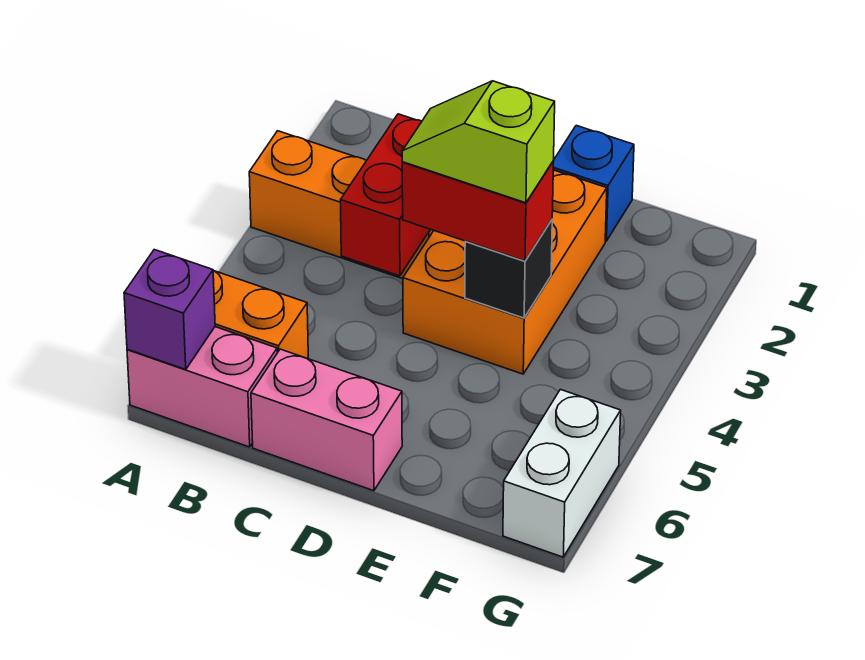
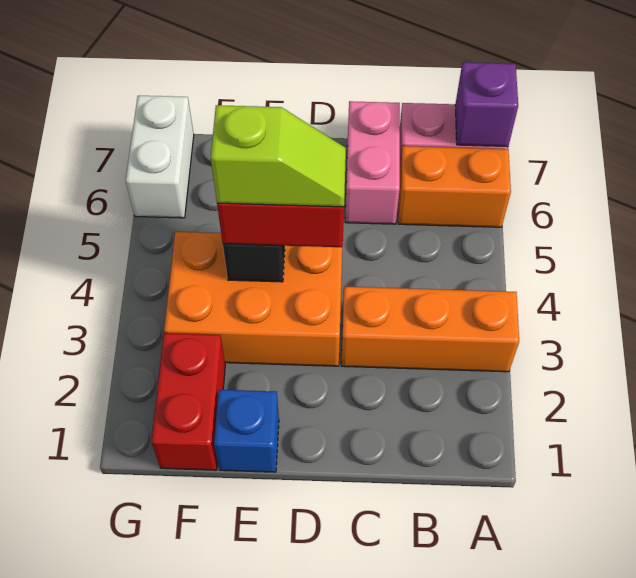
red 1x2 brick [341,114,430,276] -> red 1x2 brick moved to [151,333,225,470]
pink 1x2 brick [251,349,402,491] -> pink 1x2 brick turned to [345,101,400,224]
orange 2x3 brick [403,170,607,374] -> orange 2x3 brick turned to [164,232,342,366]

